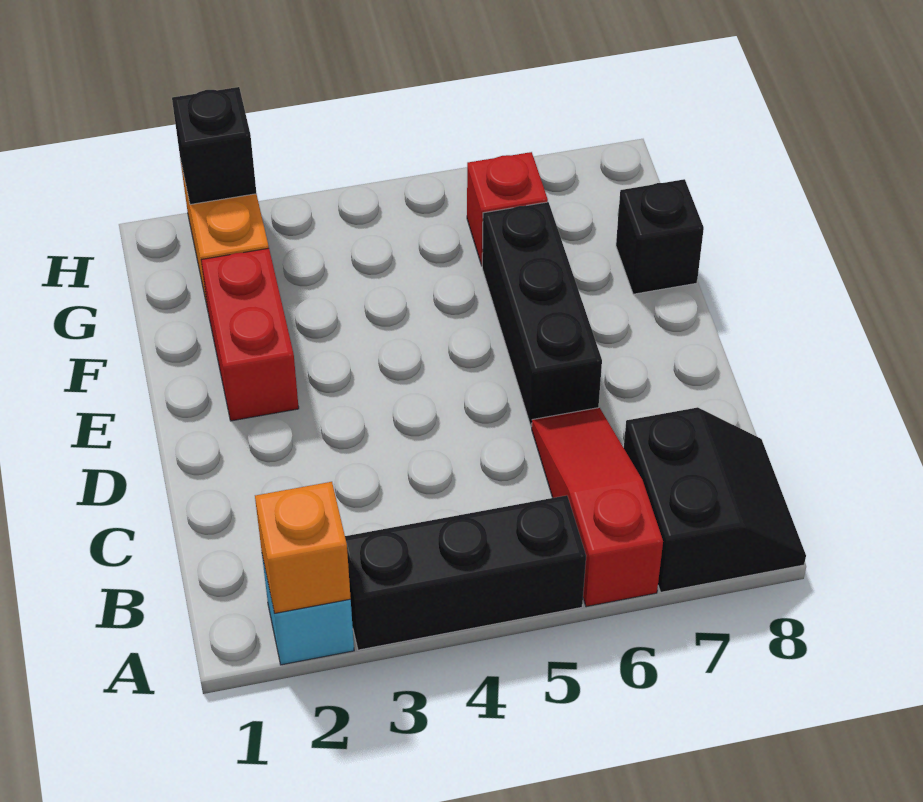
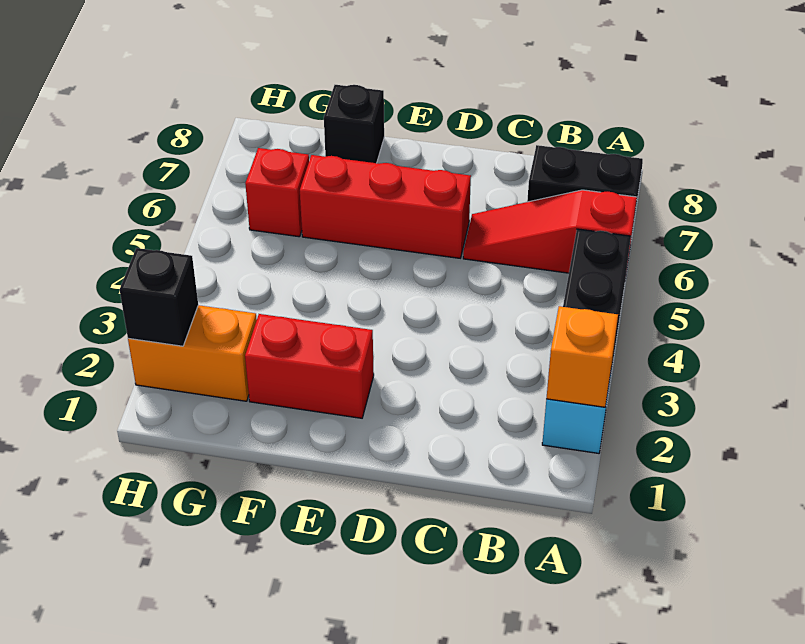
black 1x3 brick [482,202,602,427] -> red 1x3 brick [300,155,471,258]

